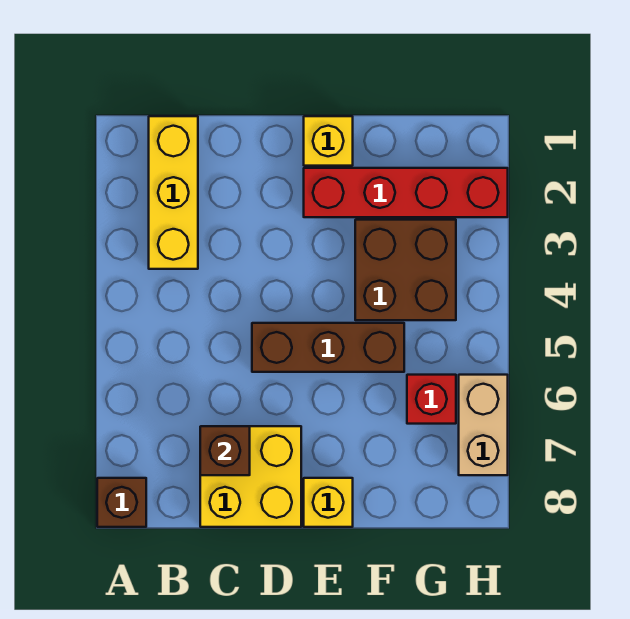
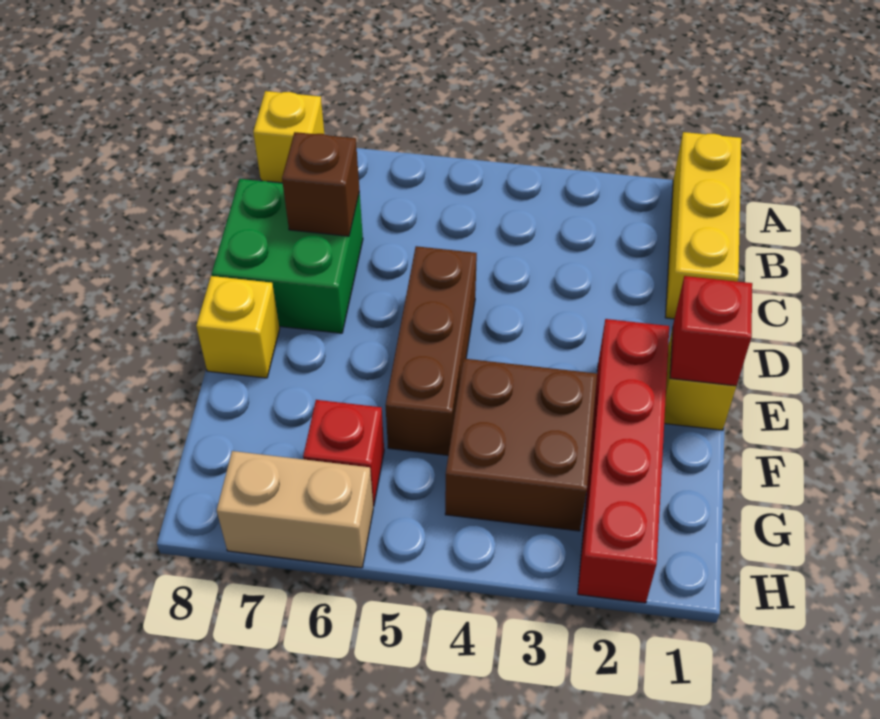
brown 1x1 brick [97,478,146,527] -> yellow 1x1 brick [253,91,324,183]
yellow 1x3 brick [149,116,198,269] -> yellow 1x3 brick turned to [665,132,741,319]
yellow 2x2 brick [200,426,301,527] -> green 2x2 brick [212,179,363,333]
none -> red 1x1 brick [670,276,752,386]

